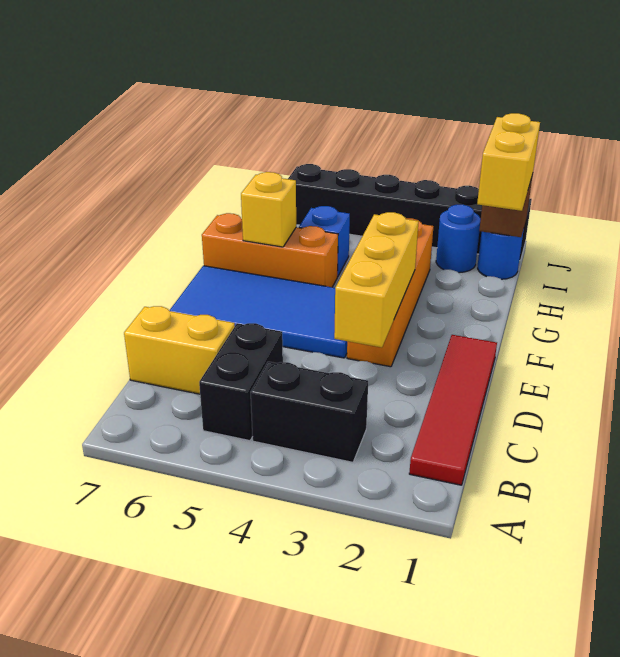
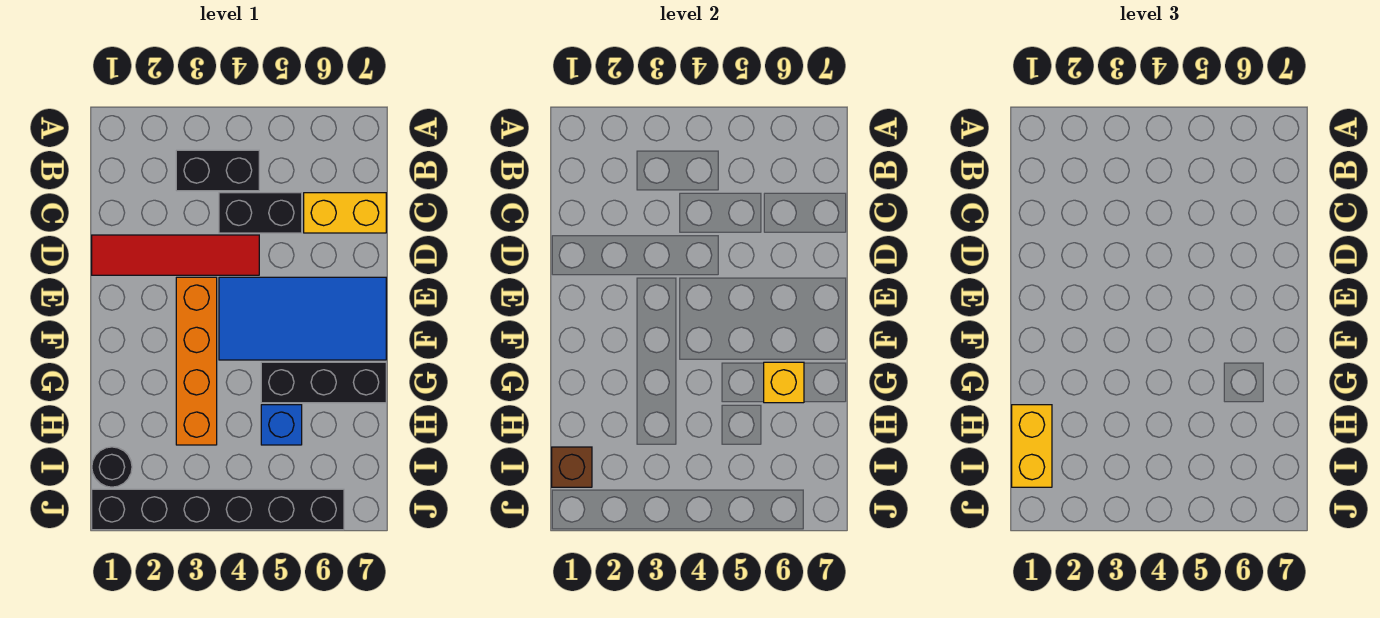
red 1x4 tile [409,335,497,485] -> red 1x4 tile turned to [92,235,259,275]
black 1x2 brick [199,323,283,441] -> black 1x2 brick turned to [219,193,302,233]
yellow 1x3 brick [334,212,419,347] -> none
orange 1x3 brick [202,213,338,287] -> black 1x3 brick [261,362,386,403]
blue 1x1 round brick [478,229,524,279] -> black 1x1 round brick [92,447,132,487]
blue 1x1 round brick [436,205,481,273] -> none

